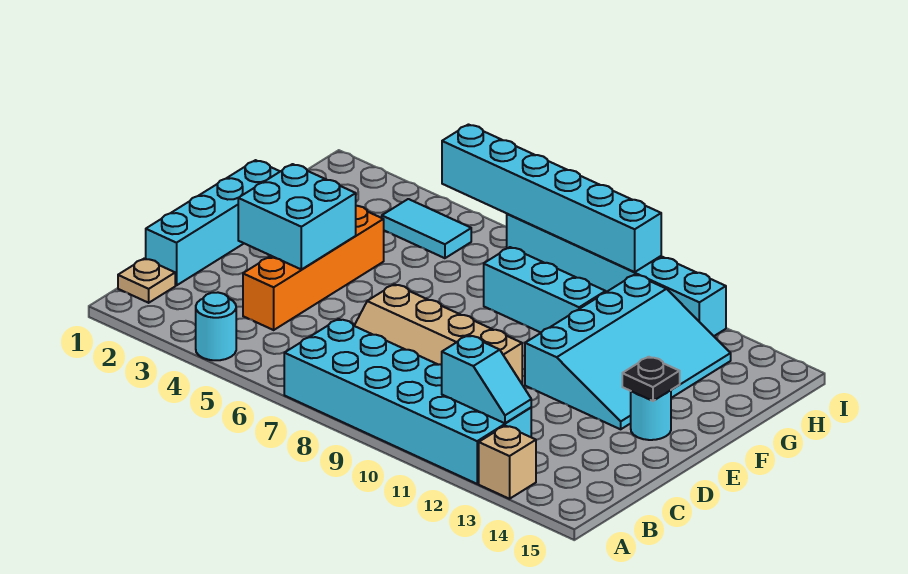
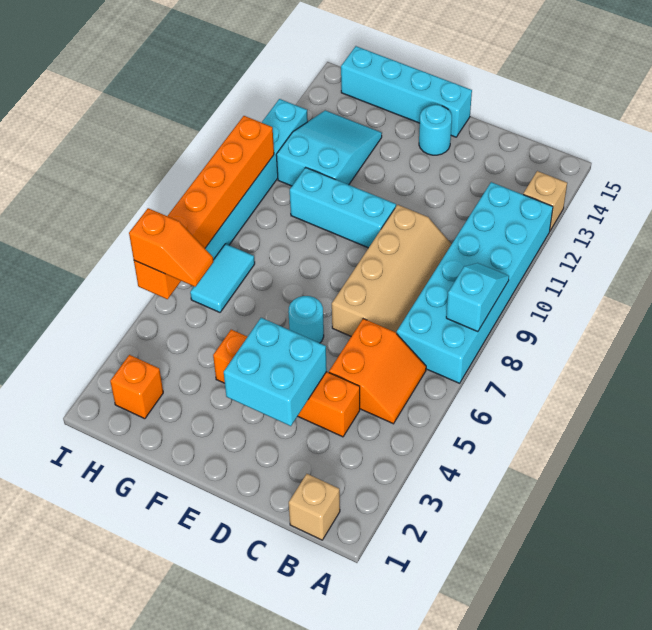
cyan 1x1 round brick [196,293,236,360] -> cyan 1x1 round brick moved to [288,296,324,343]
tan 1x1 plate [118,258,175,303] -> tan 1x1 brick [289,474,340,540]
none -> orange 2x2 slope [329,319,426,424]
cyan 1x2 slope [442,335,531,423] -> cyan 1x2 slope moved to [446,263,509,332]
cyan 1x4 brick [146,160,280,285] -> cyan 1x4 brick moved to [341,46,472,137]
cyan 3x4 slope [525,275,731,429] -> cyan 2x3 slope [276,110,382,186]
black 1x1 plate [622,357,680,401] -> none
cyan 1x3 brick [484,247,606,332] -> cyan 1x3 brick turned to [290,168,396,248]
none -> orange 1x1 brick [110,355,163,419]
cyan 1x2 tile [382,199,471,258] -> cyan 1x2 tile moved to [190,244,255,312]
none -> orange 1x2 slope [129,208,213,287]
cyan 1x6 brick [442,125,661,272] -> orange 1x6 brick [134,116,274,299]

